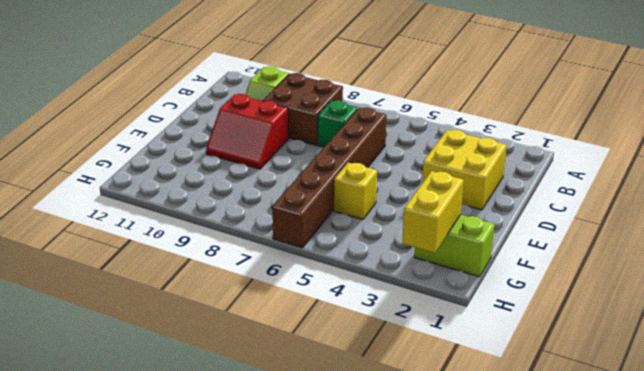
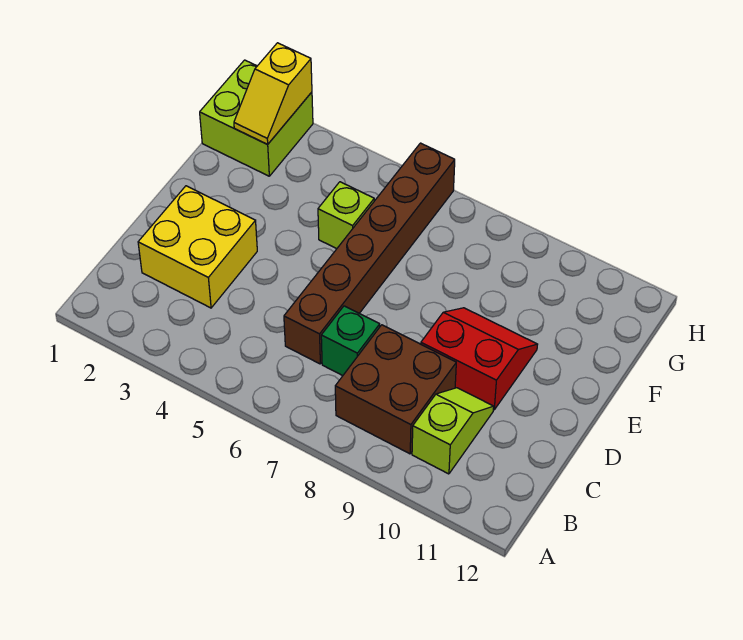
yellow 1x1 brick [334,162,377,220] -> lime 1x1 brick [318,182,374,249]
lime 1x2 brick [415,215,495,277] -> lime 2x2 brick [200,60,313,176]
yellow 1x2 brick [402,171,464,253] -> yellow 1x2 slope [234,43,312,144]

